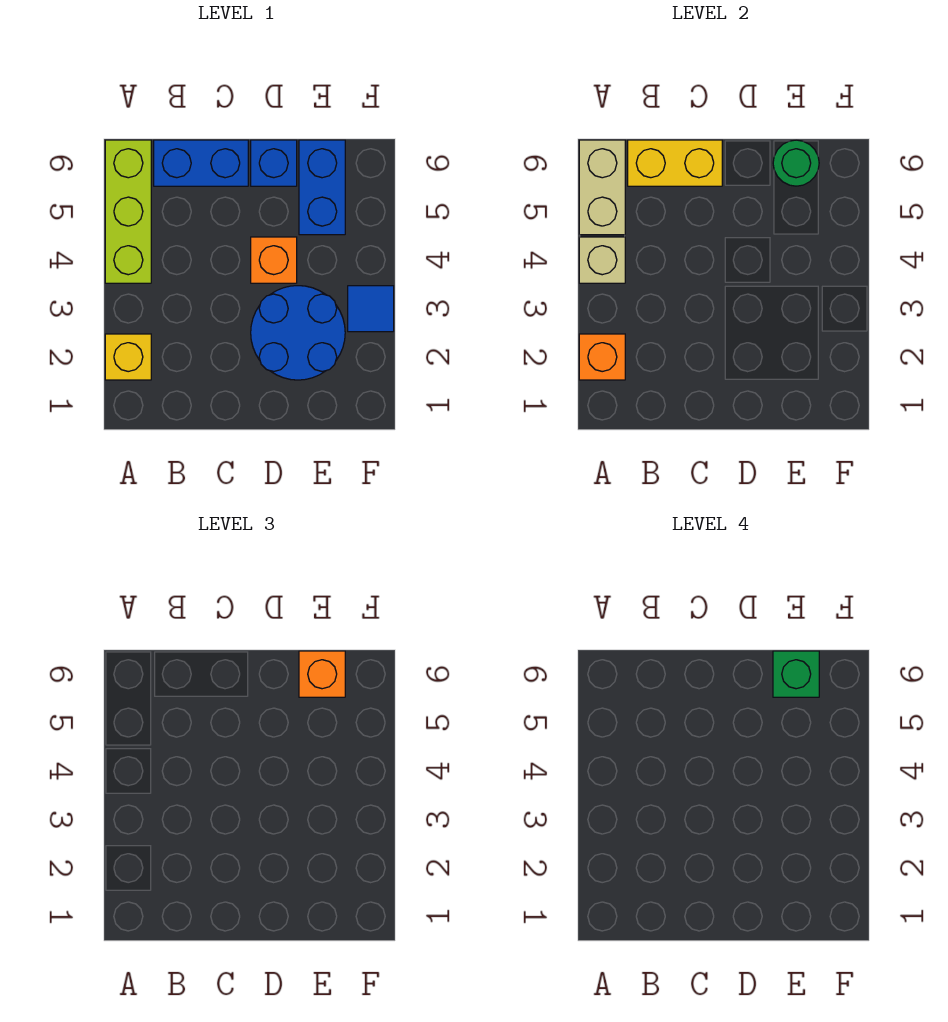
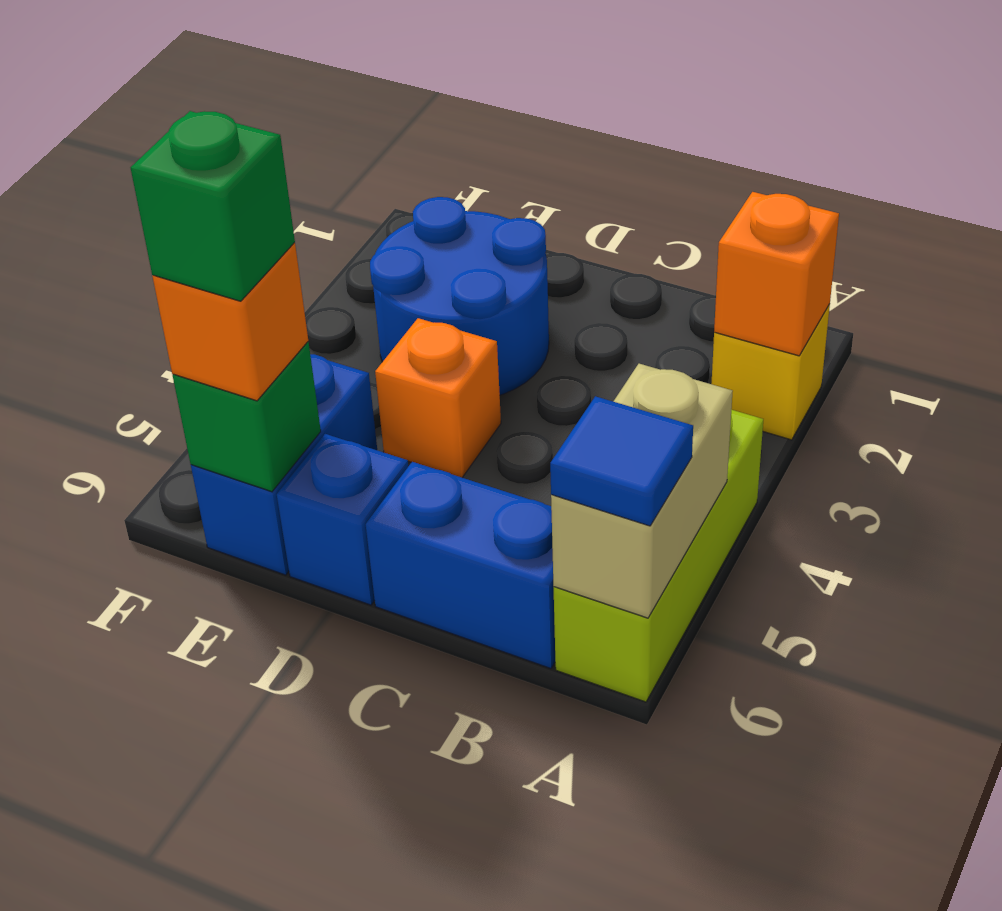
tan 1x1 brick [579,237,625,283] -> none
yellow 1x2 brick [628,140,722,186] -> none
green 1x1 round brick [773,140,819,186] -> green 1x1 brick [173,342,321,492]
blue 1x1 tile [348,286,394,332] -> blue 1x1 tile moved to [550,396,693,526]

